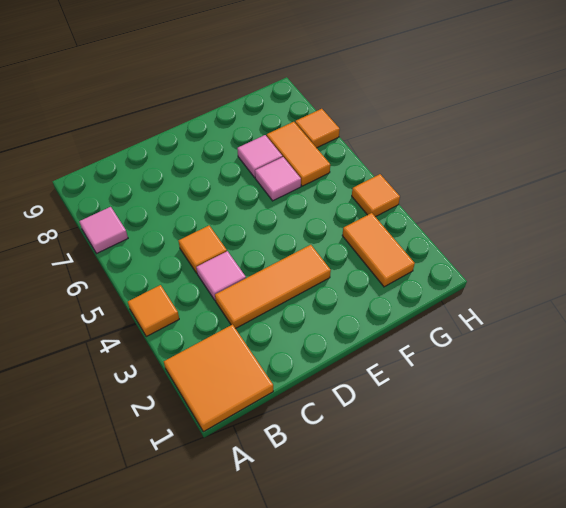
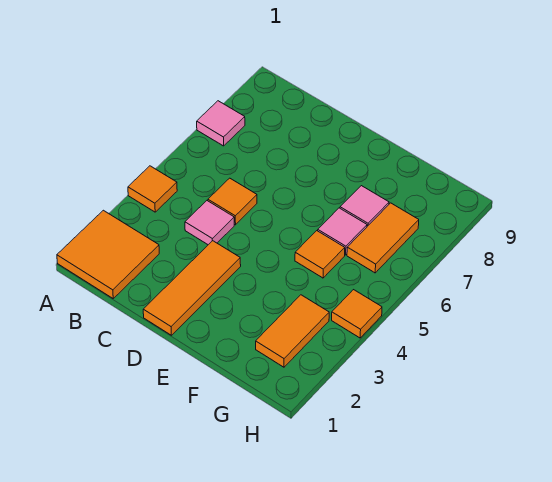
orange 1x3 tile [215,245,331,328] -> orange 1x3 tile turned to [143,241,241,335]
orange 1x1 tile [295,109,340,148] -> orange 1x1 tile moved to [295,231,345,278]

